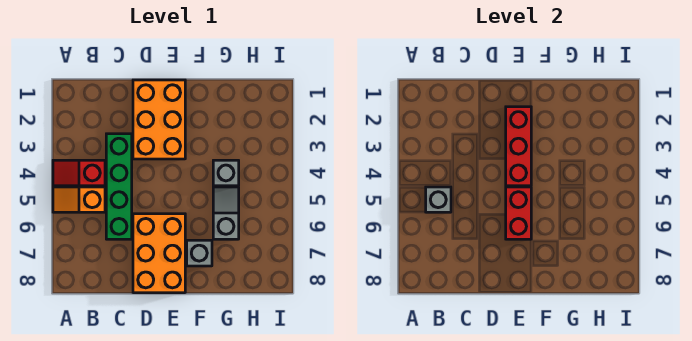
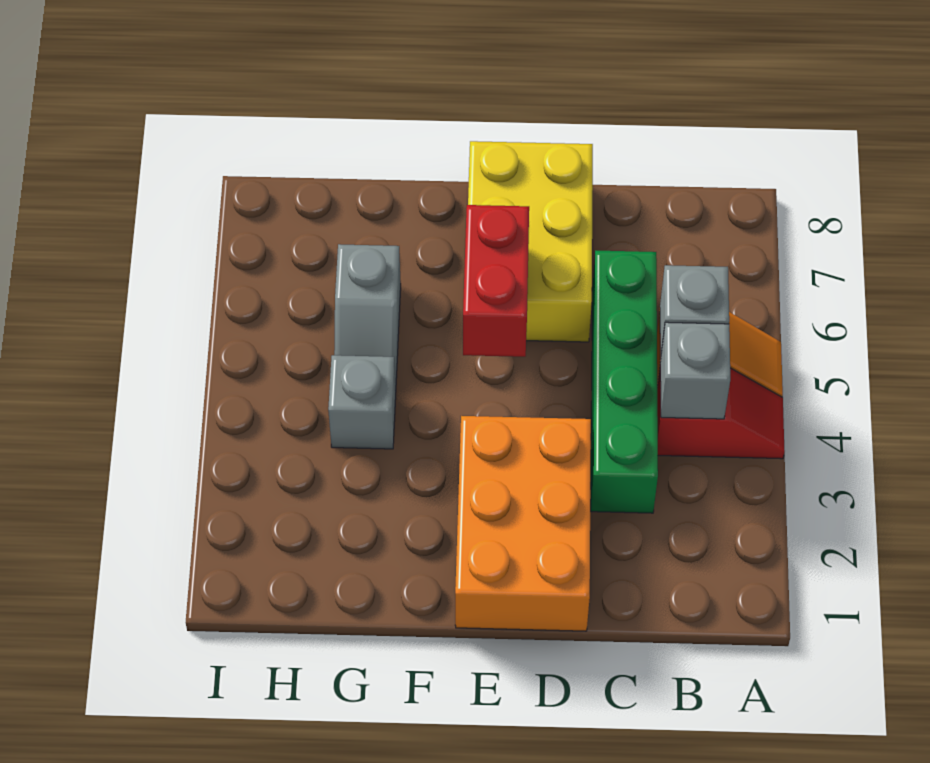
orange 2x3 brick [133,214,185,293] -> yellow 2x3 brick [468,141,593,342]
red 1x3 brick [506,107,531,186] -> none
grey 1x1 brick [187,240,212,266] -> grey 1x1 brick moved to [660,322,730,419]

